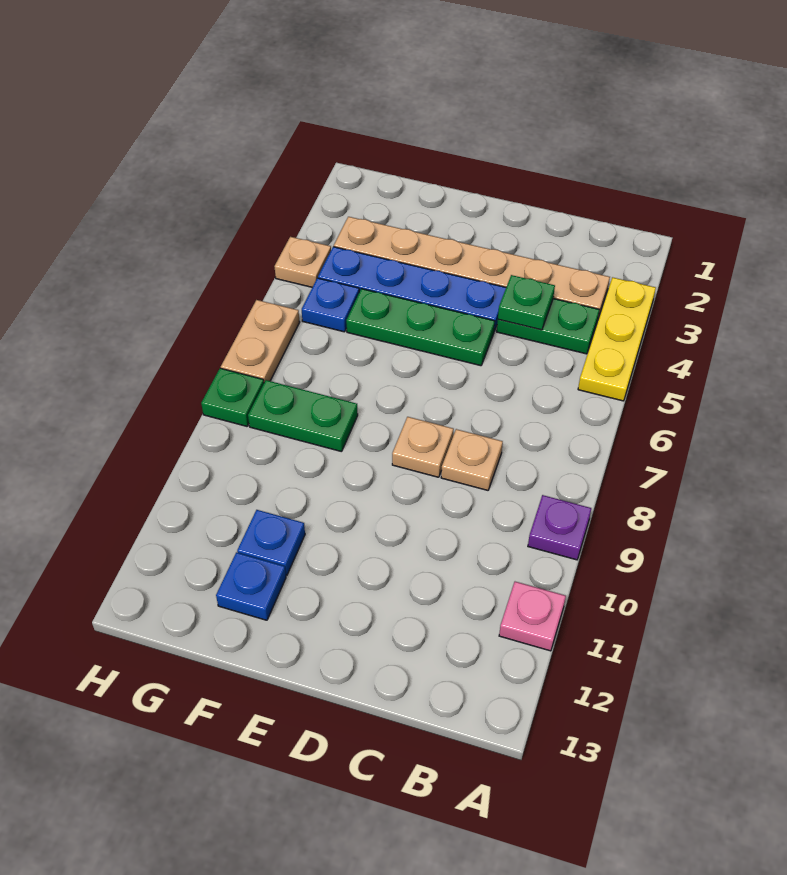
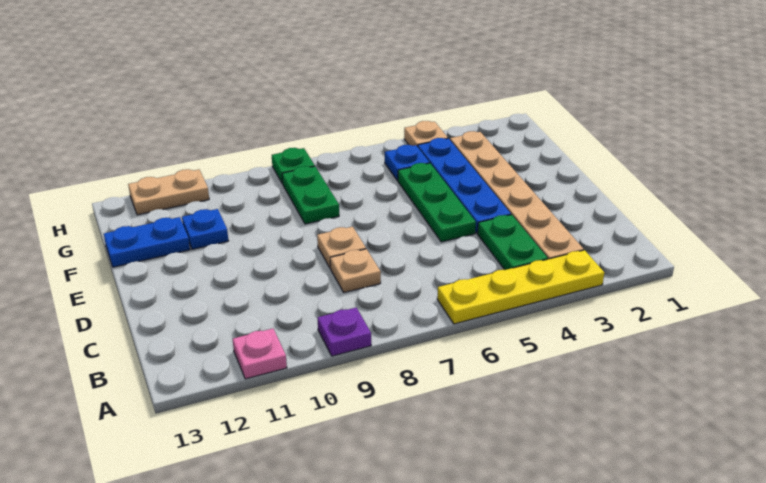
yellow 1x3 plate [578,277,656,401] -> yellow 1x4 plate [437,250,604,324]
green 1x1 plate [498,275,555,330] -> none
blue 1x1 plate [216,552,286,620] -> blue 1x2 plate [104,217,190,267]
tan 1x2 plate [221,300,300,382] -> tan 1x2 plate moved to [128,169,209,215]

